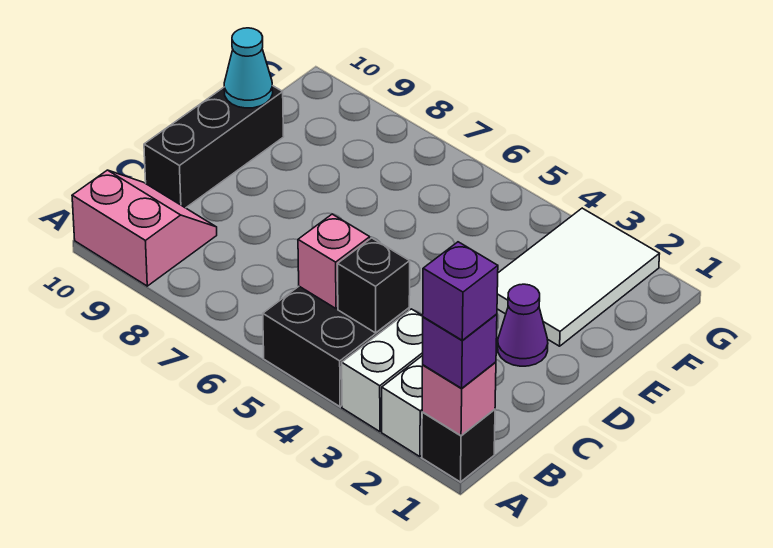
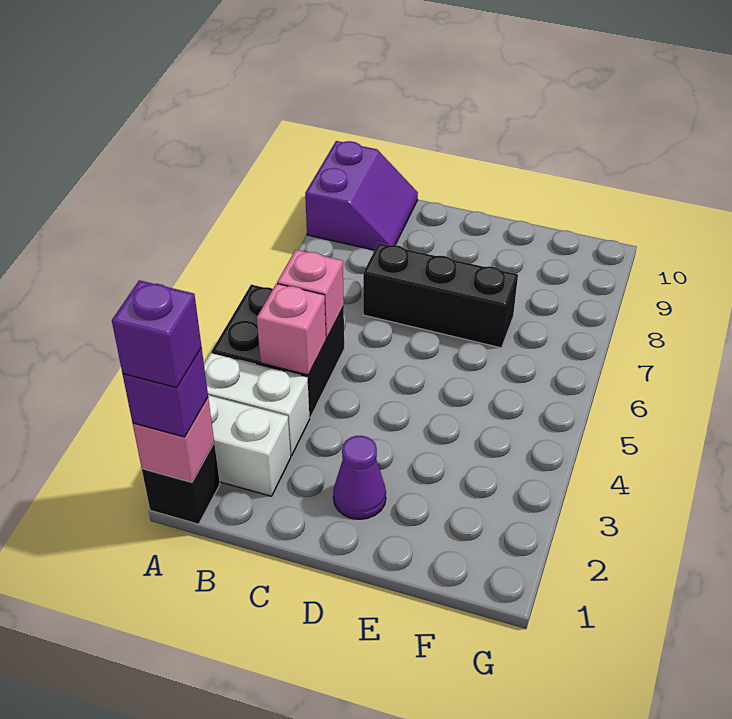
pink 2x2 slope [72,170,217,286] -> purple 2x2 slope [305,141,418,250]
black 1x1 brick [338,238,410,333] -> pink 1x1 brick [257,284,326,375]
black 1x3 brick [144,86,284,208] -> black 1x3 brick moved to [363,243,518,348]
white 2x3 tile [497,208,659,346] -> none
cyan 1x1 cone [224,28,273,108] -> none

